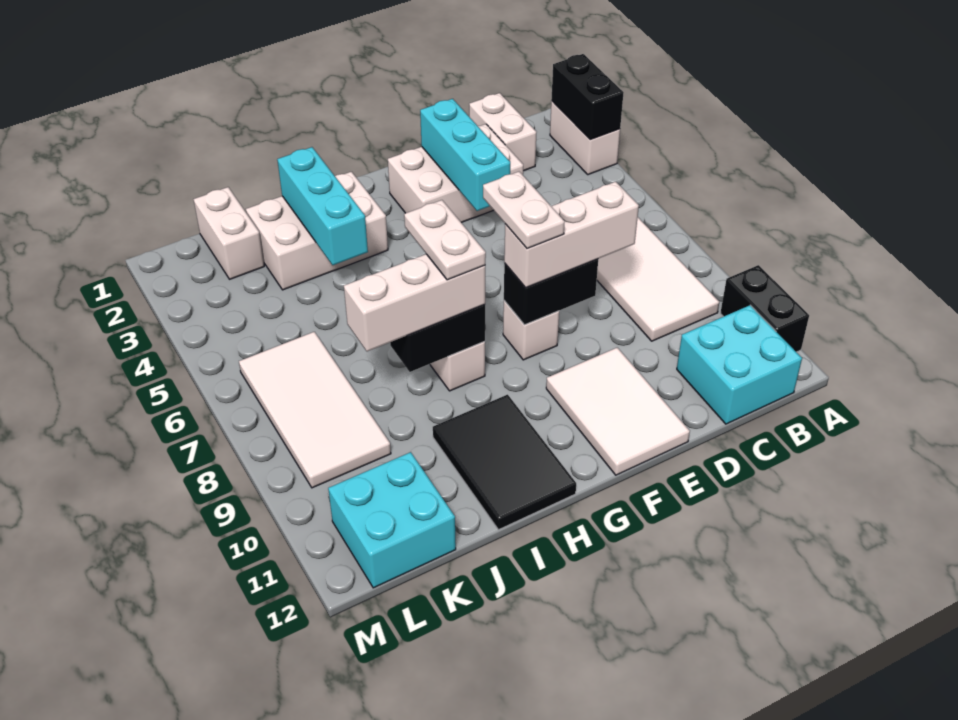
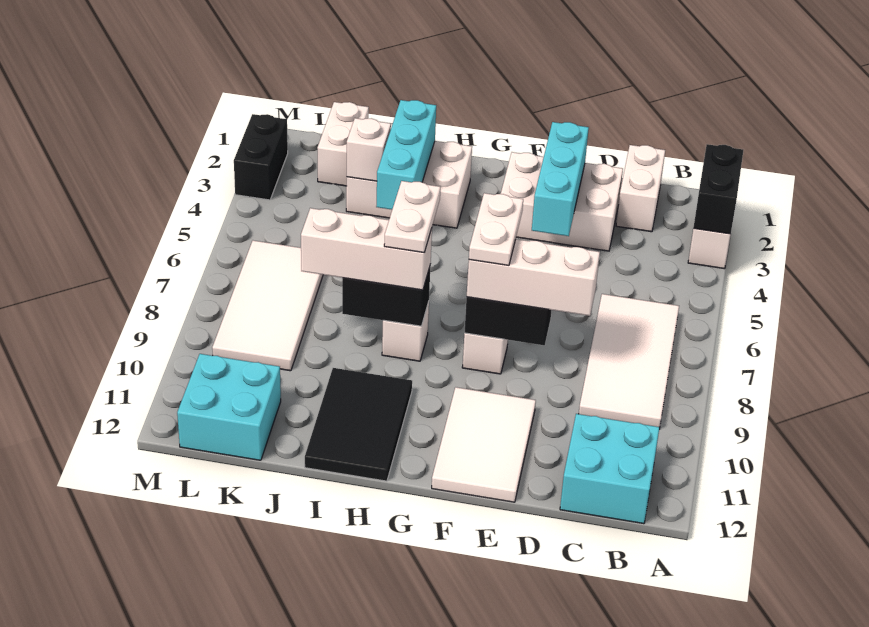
black 1x2 brick [720,265,809,352] -> black 1x2 brick moved to [234,114,288,200]
none -> white 1x1 brick [347,118,391,181]

